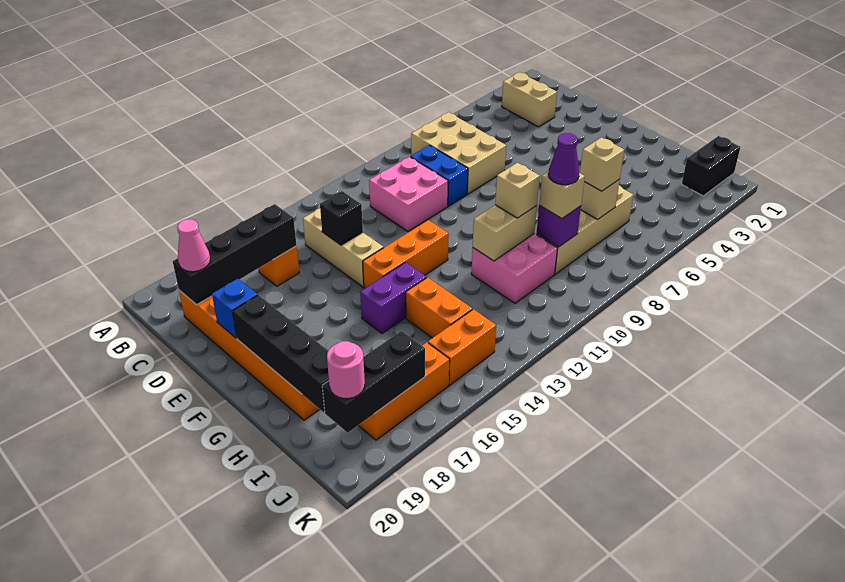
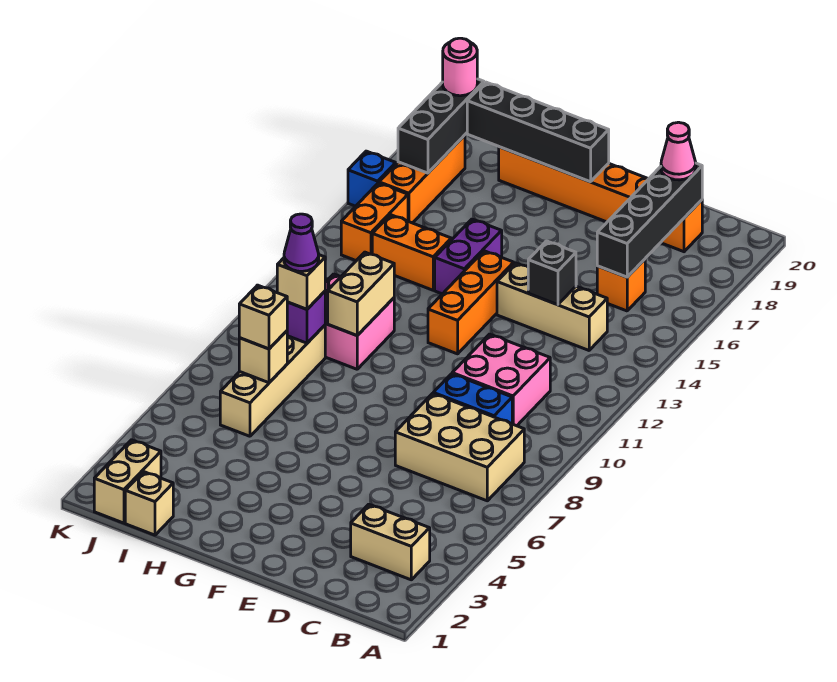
blue 1x1 brick [212,279,258,338] -> blue 1x1 brick moved to [348,151,396,206]
tan 1x1 brick [495,163,540,218] -> tan 1x1 brick moved to [125,472,173,535]
black 1x2 brick [682,136,740,196] -> tan 1x2 brick [94,440,161,523]

